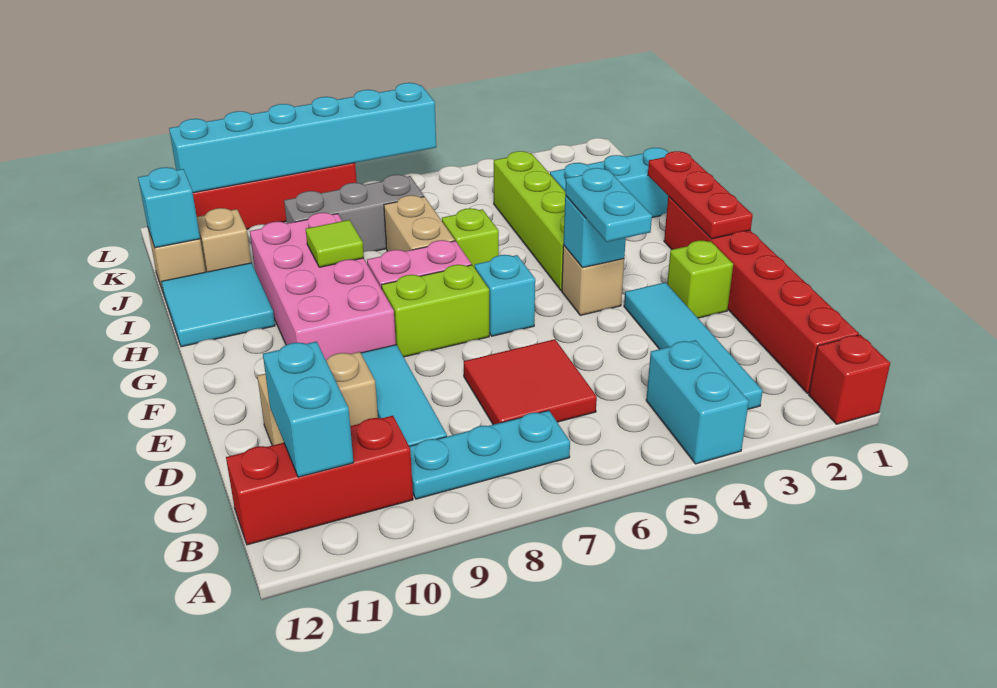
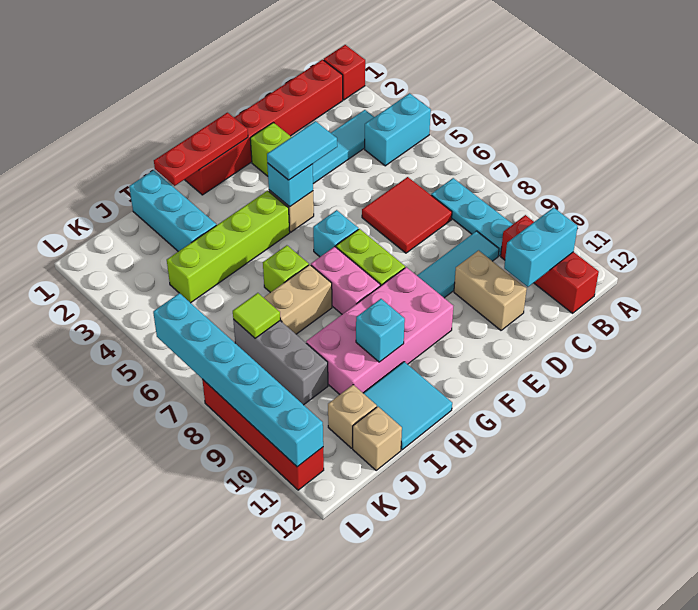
cyan 1x2 plate [565,168,652,242] -> cyan 1x2 tile [267,121,337,180]
lime 1x1 tile [306,220,364,267] -> lime 1x1 tile moved to [233,293,280,338]
cyan 1x1 brick [138,167,200,248] -> cyan 1x1 brick moved to [356,299,405,362]

